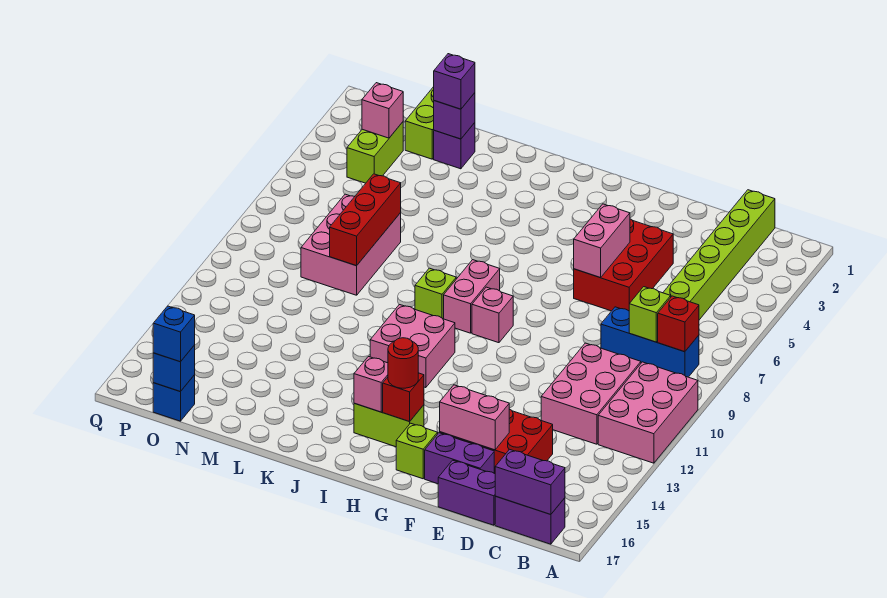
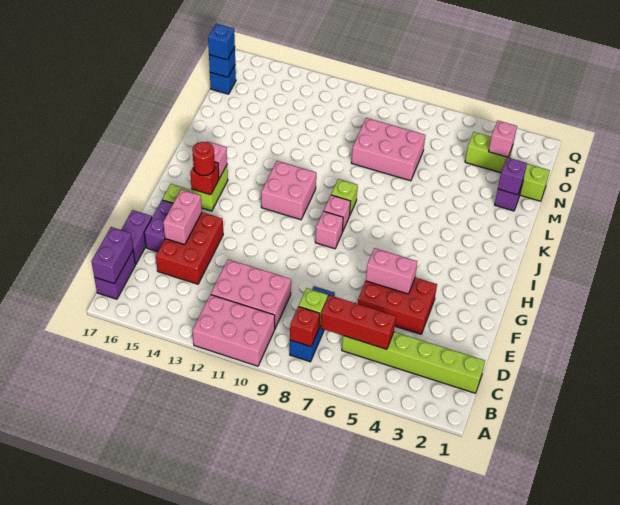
pink 1x2 brick [444,260,500,333] -> pink 1x1 brick [324,195,351,232]
purple 1x1 brick [434,54,475,109] -> none
red 1x3 brick [330,174,401,266] -> red 1x3 brick moved to [320,295,396,349]

